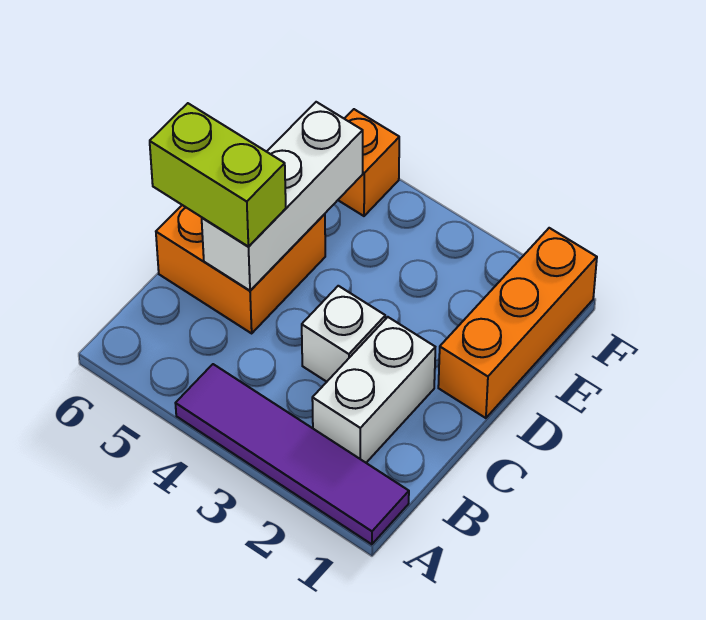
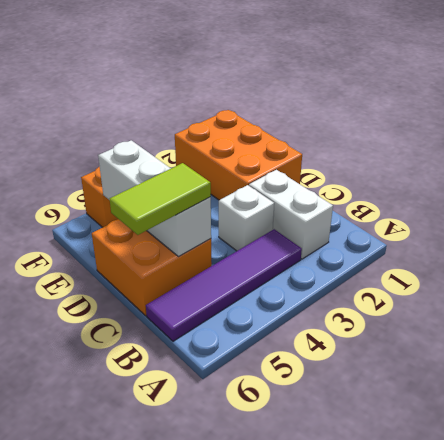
purple 1x4 tile [175,364,409,544] -> purple 1x4 tile moved to [146,229,302,341]
lime 1x2 brick [150,103,286,246] -> lime 1x2 tile [110,163,211,235]
orange 1x3 brick [438,228,597,418] -> orange 2x3 brick [175,110,302,200]

